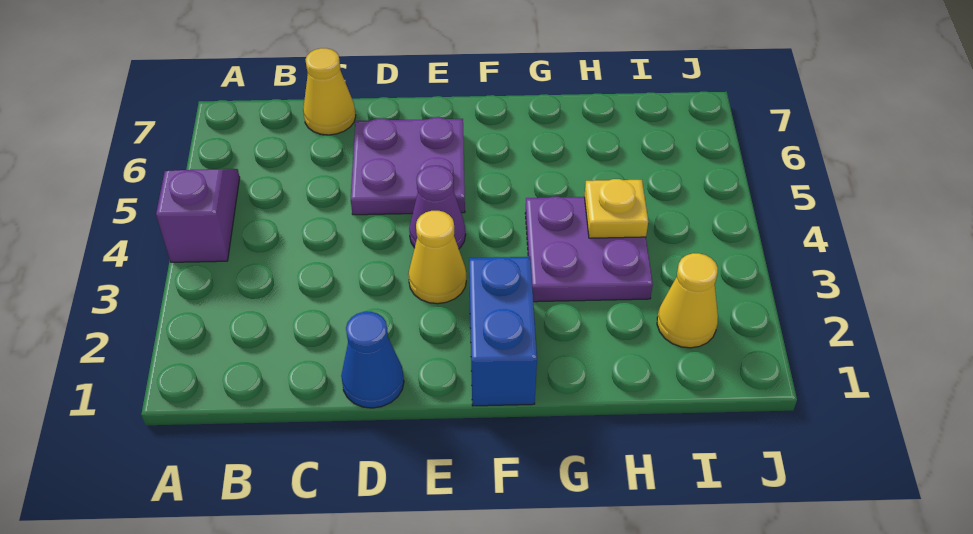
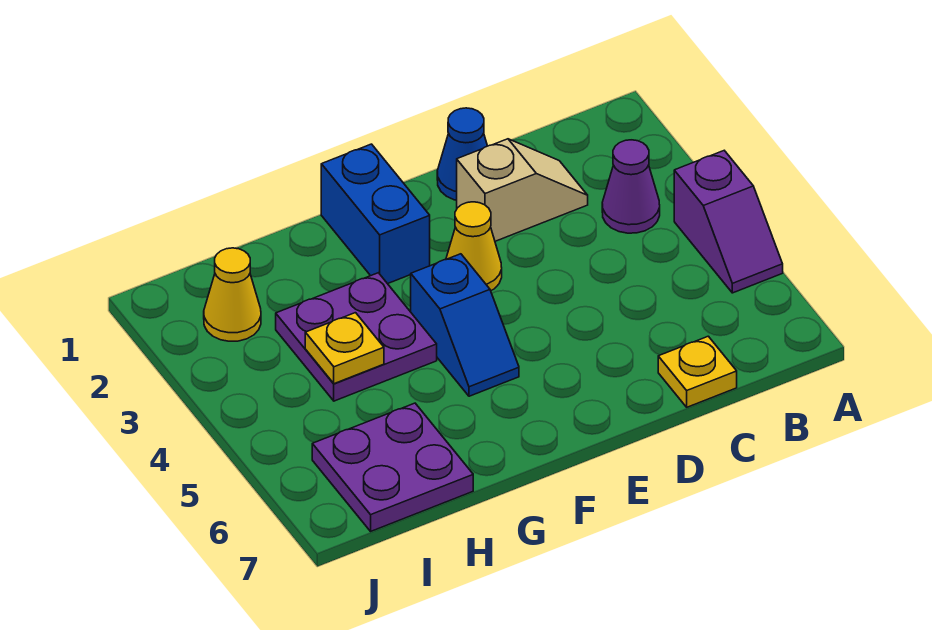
none -> tan 1x2 slope [457,139,588,241]
yellow 1x1 cone [303,48,356,135] -> yellow 1x1 plate [658,336,737,407]
purple 2x2 plate [351,117,465,215] -> purple 2x2 plate moved to [312,403,473,531]
purple 1x1 cone [409,166,466,248] -> purple 1x1 cone moved to [602,140,660,233]
none -> blue 1x2 slope [411,254,519,396]

